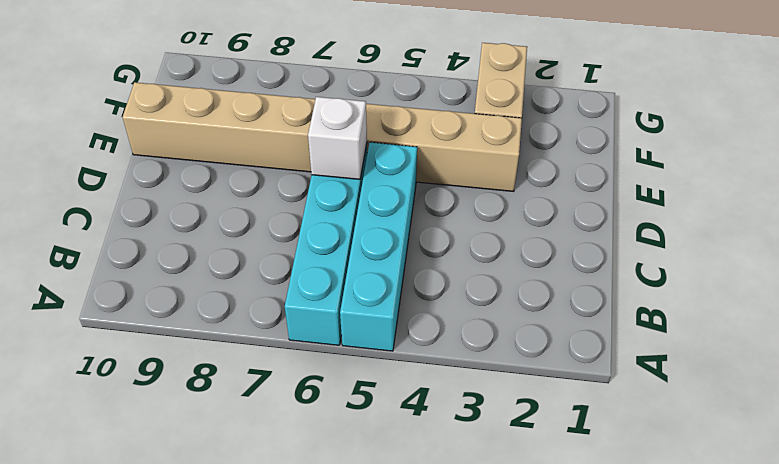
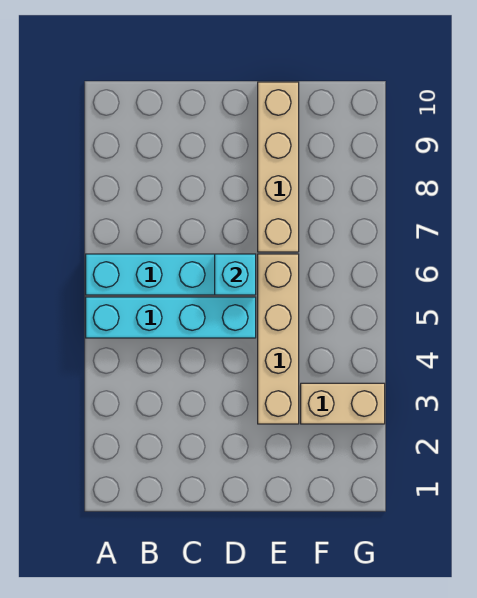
white 1x1 brick [308,97,367,179] -> cyan 1x1 brick [215,254,256,295]

